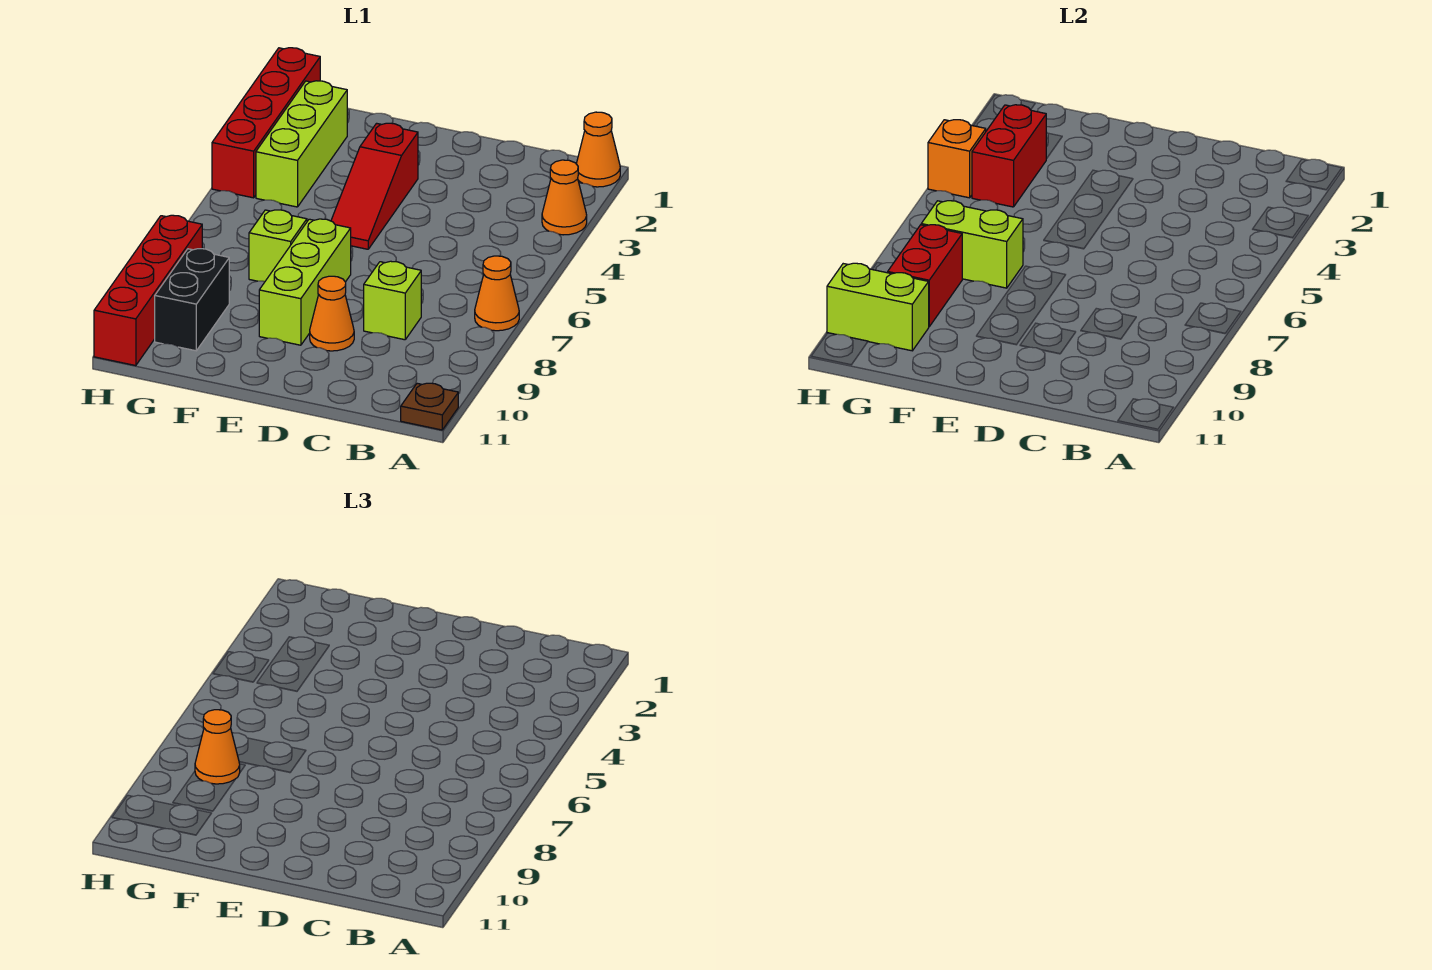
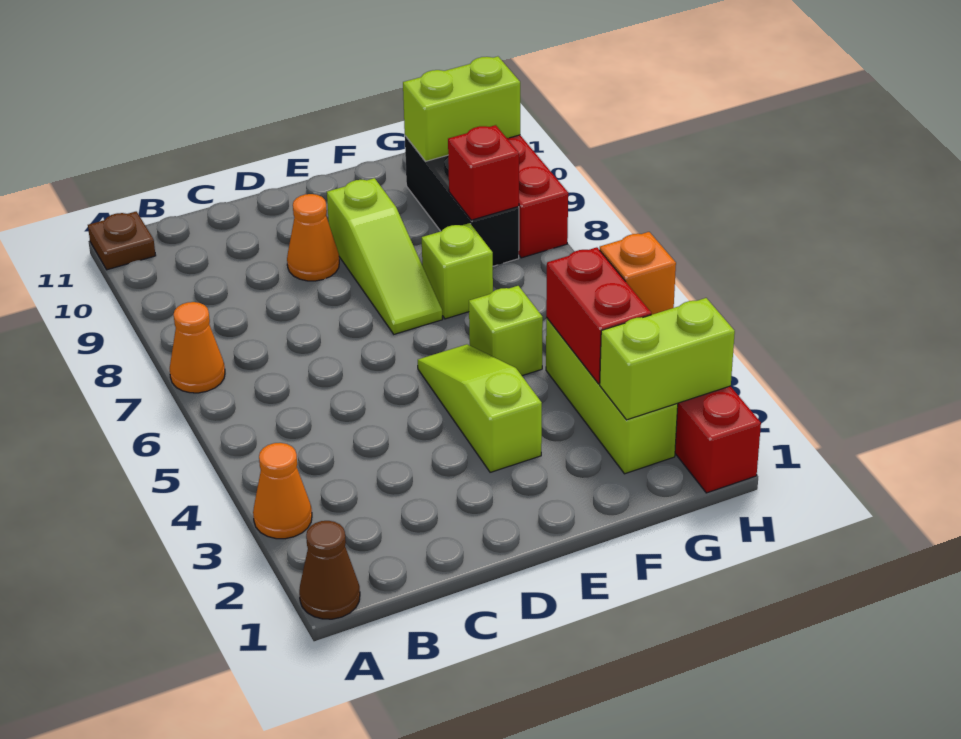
orange 1x1 cone [576,112,620,187] -> brown 1x1 cone [299,521,360,619]
lime 1x1 brick [364,261,421,340] -> lime 1x1 brick moved to [469,286,543,376]
red 1x3 slope [331,123,418,249] -> lime 1x3 slope [418,344,542,472]
lime 1x3 brick [259,219,351,345] -> lime 1x3 slope [327,178,443,334]
lime 1x2 brick [921,201,1023,288] -> lime 1x2 brick moved to [600,298,735,420]
red 1x2 brick [888,225,962,327] -> red 1x1 brick [448,125,519,220]
orange 1x1 cone [195,710,240,784] -> none
black 1x2 brick [155,249,229,351] -> black 1x3 brick [405,136,519,266]

